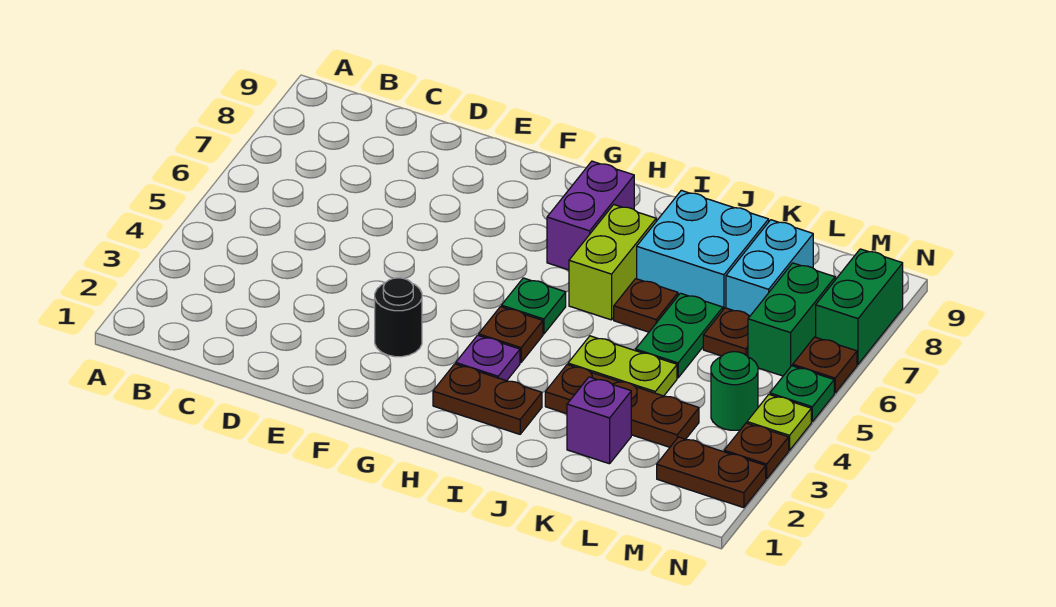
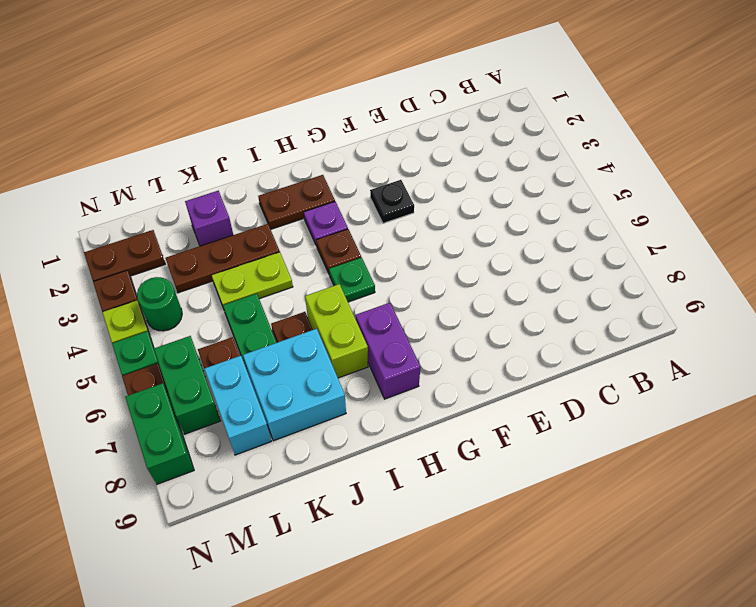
black 1x1 round brick [375,278,422,357] -> black 1x1 plate [370,180,414,223]

